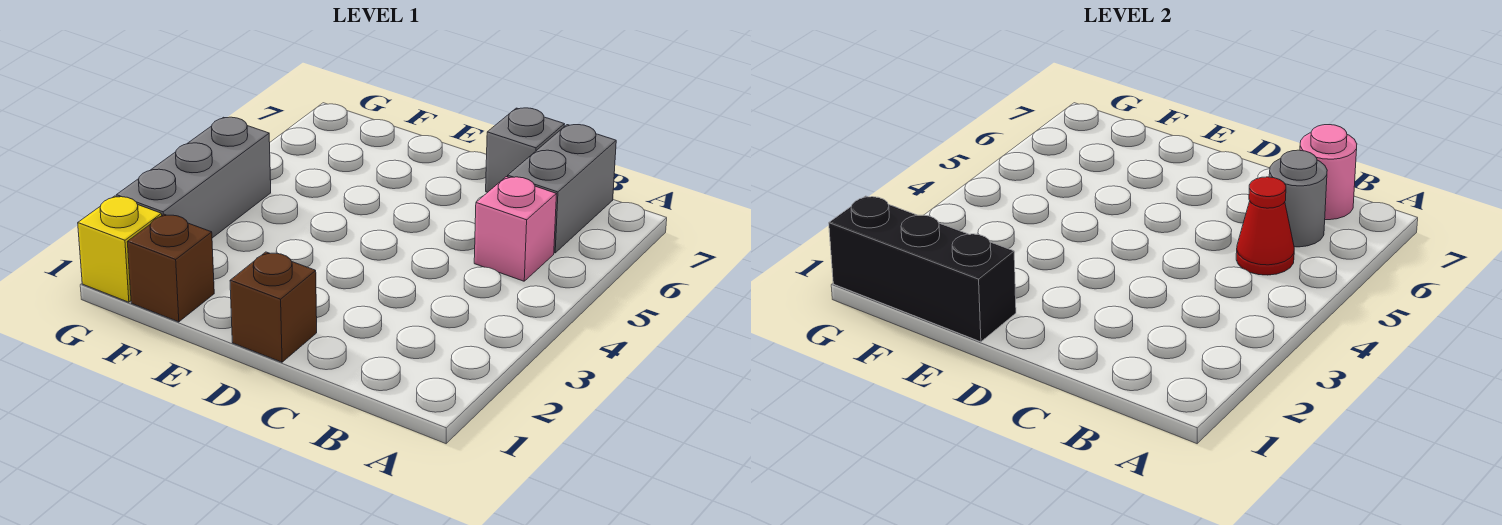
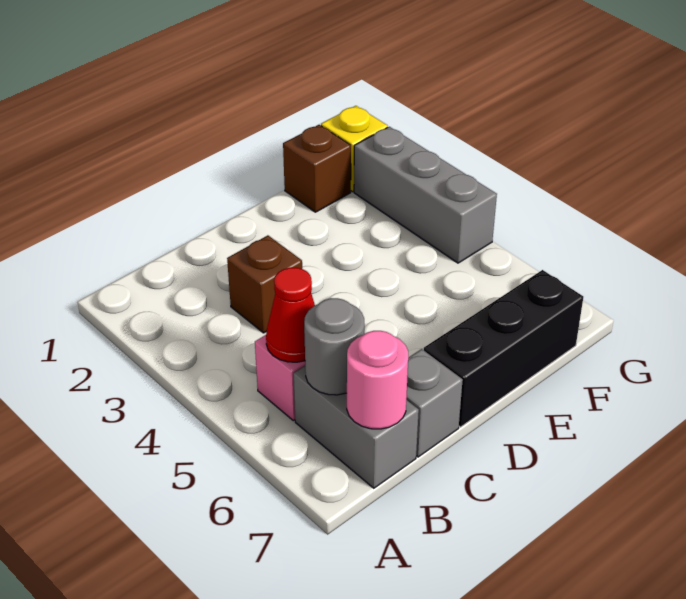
brown 1x1 brick [230,252,317,362] -> brown 1x1 brick moved to [227,235,302,333]
black 1x3 brick [829,196,1016,342] -> black 1x3 brick moved to [424,270,583,427]

